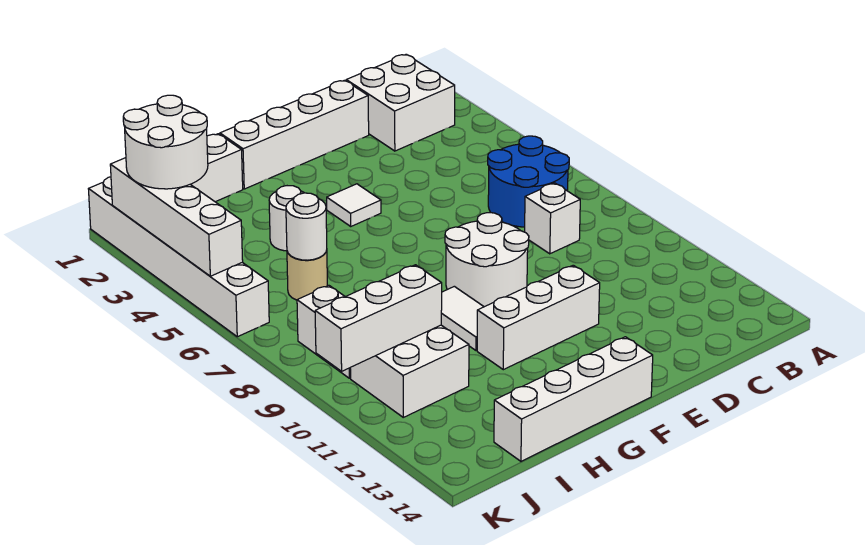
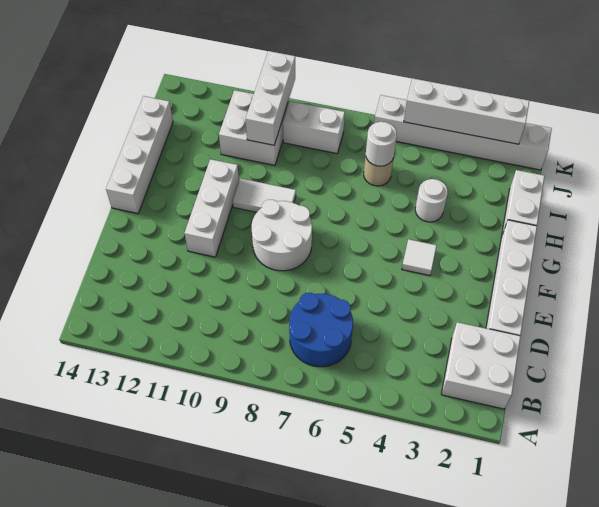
white 1x1 brick [525,183,580,254] -> none
white 2x2 round brick [123,95,208,189] -> none

